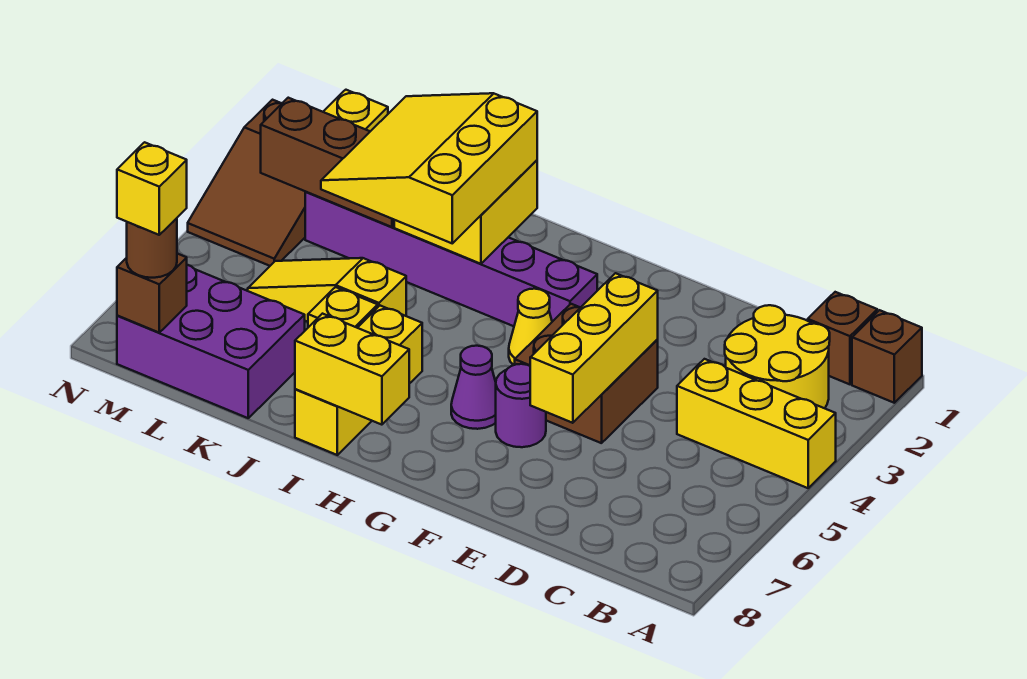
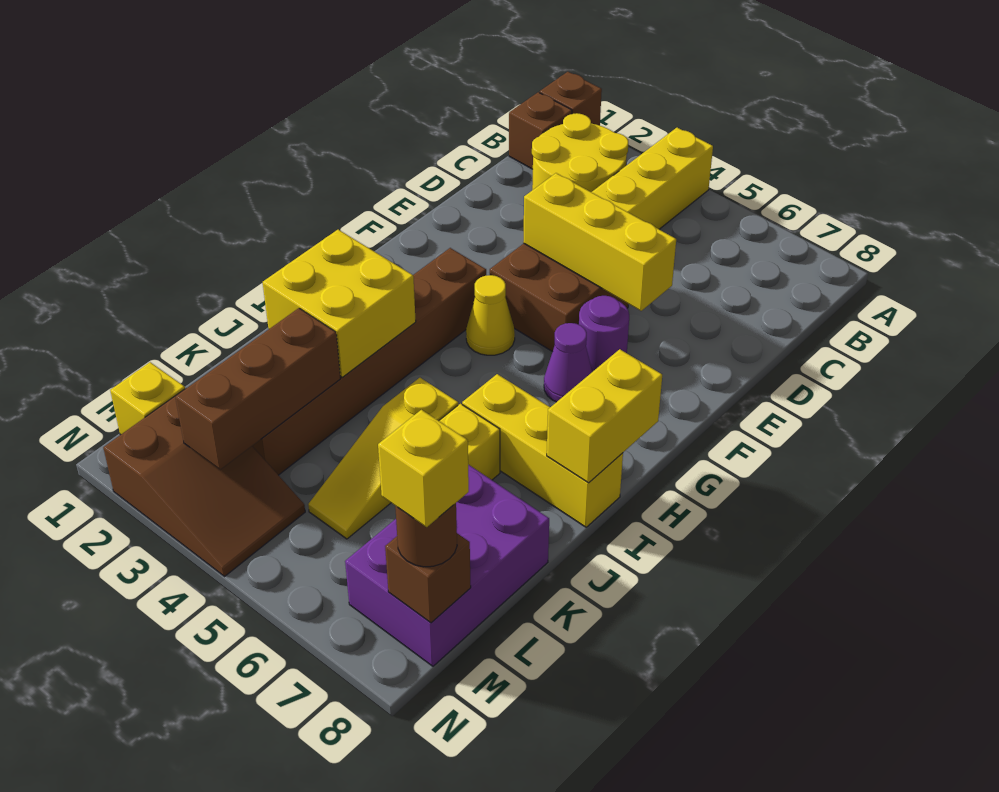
purple 1x6 brick [305,192,597,326] -> brown 1x6 brick [253,248,486,475]
yellow 3x3 slope [321,93,537,243] -> none

